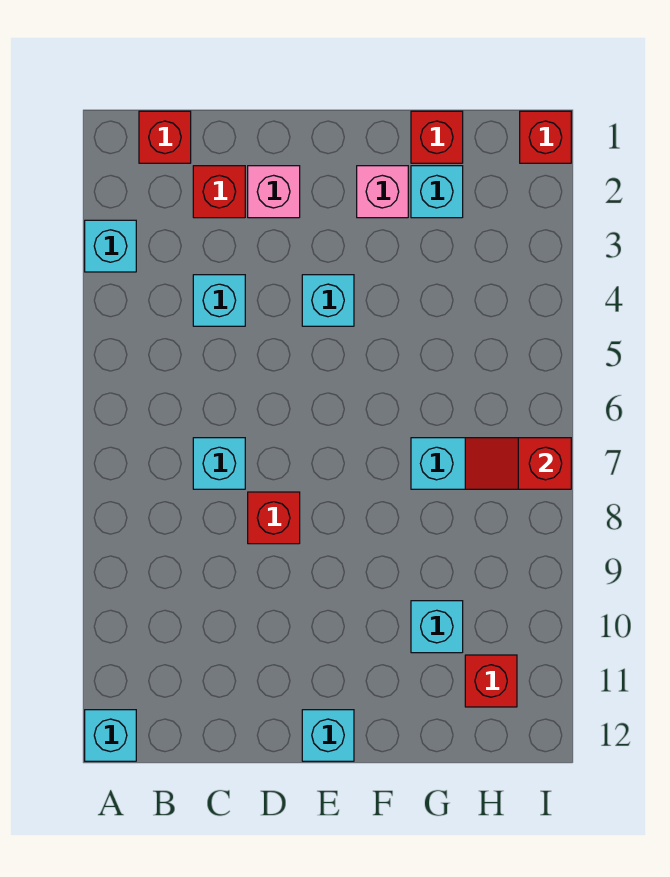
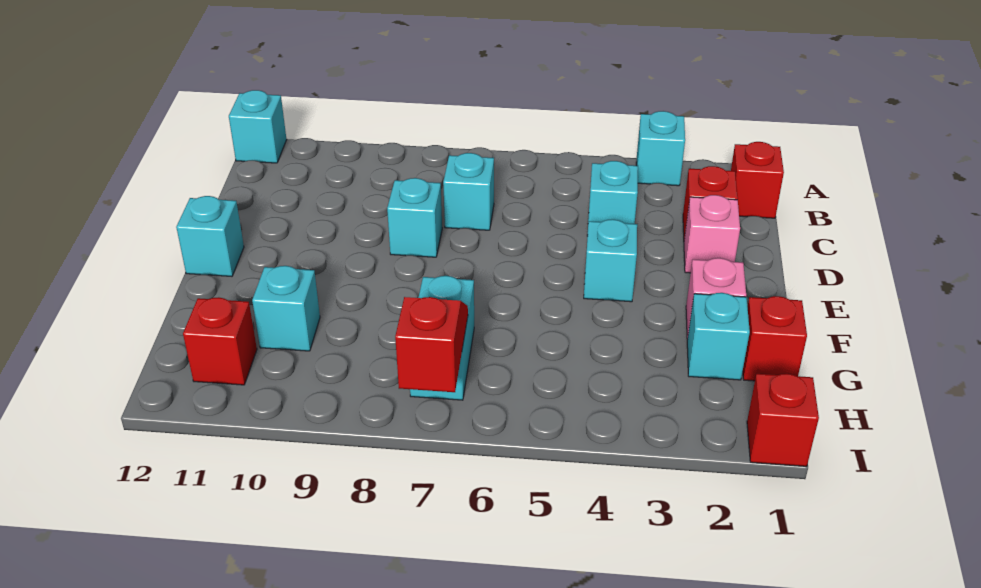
red 1x1 brick [248,492,300,544] -> cyan 1x1 brick [387,178,442,257]

